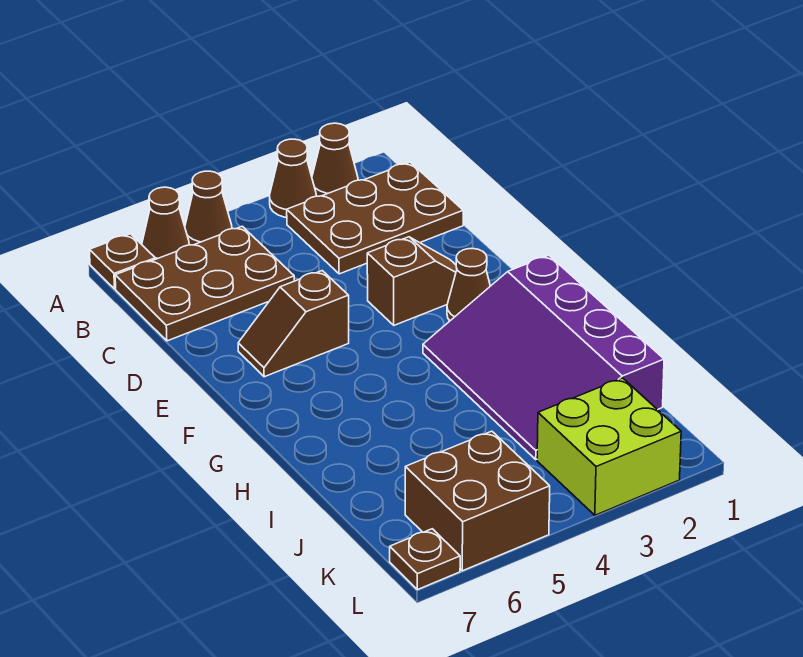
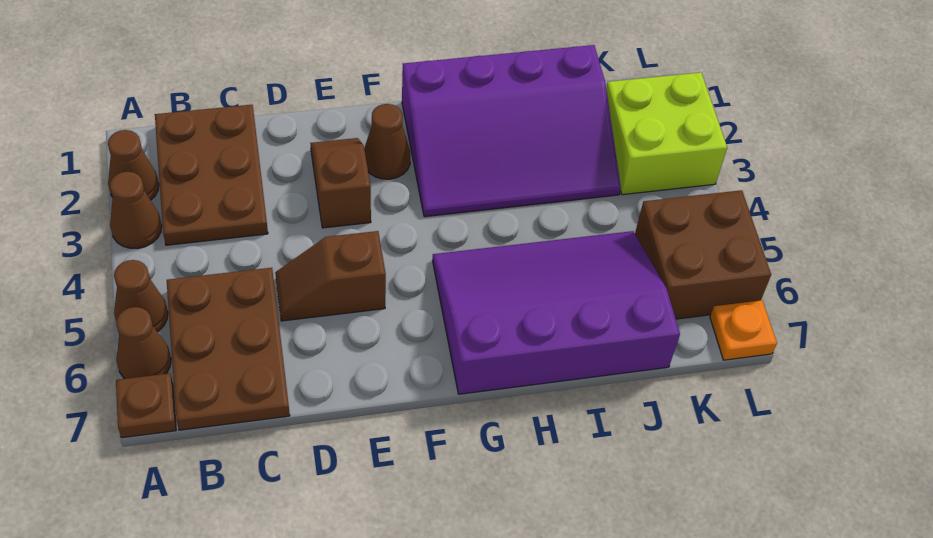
brown 1x2 slope [238,271,349,377] -> brown 1x2 slope turned to [275,231,386,321]
none -> purple 3x4 slope [433,231,680,394]
brown 1x1 plate [390,529,460,590] -> orange 1x1 plate [710,300,777,360]

